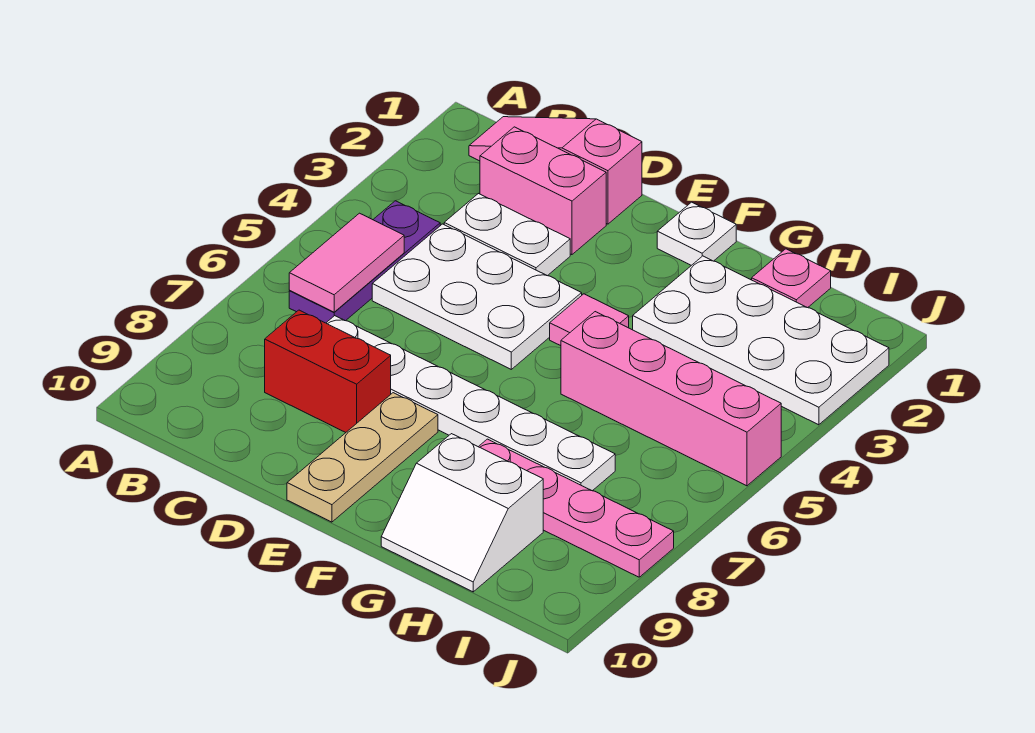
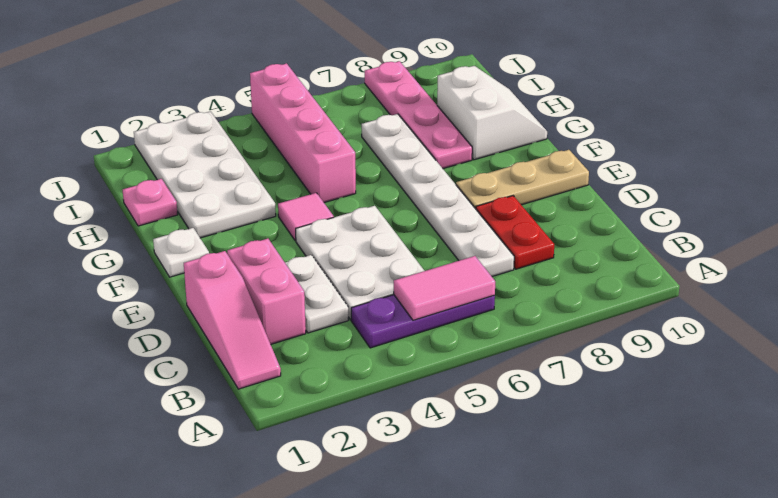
red 1x2 brick [265,310,391,432] -> red 1x2 plate [476,196,554,269]

